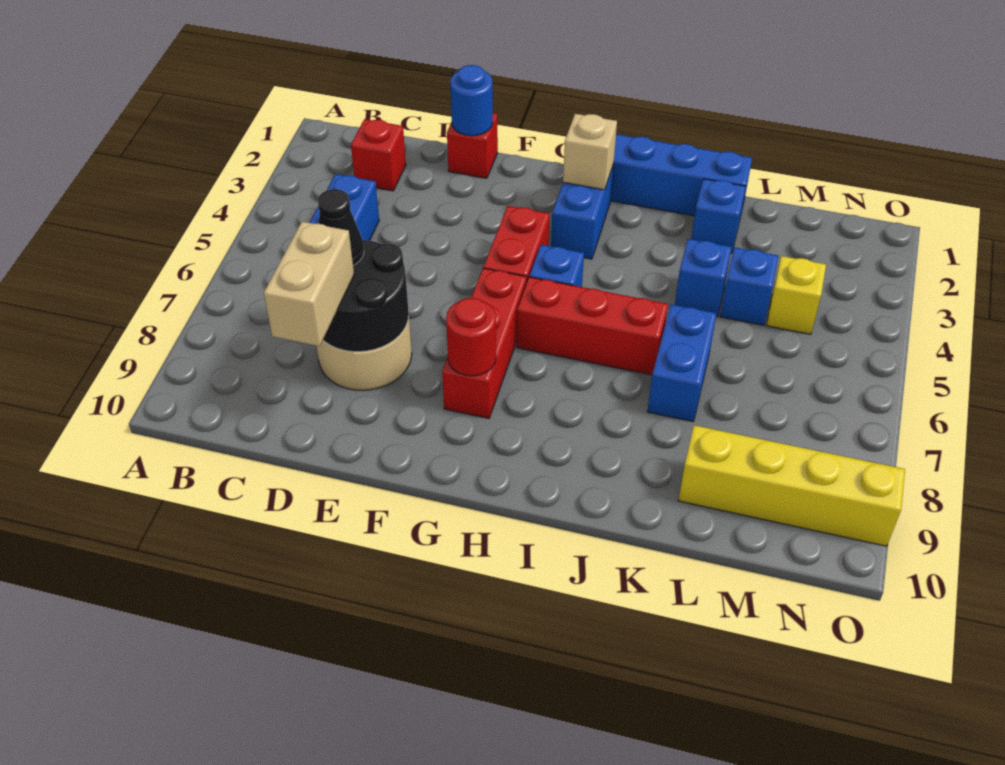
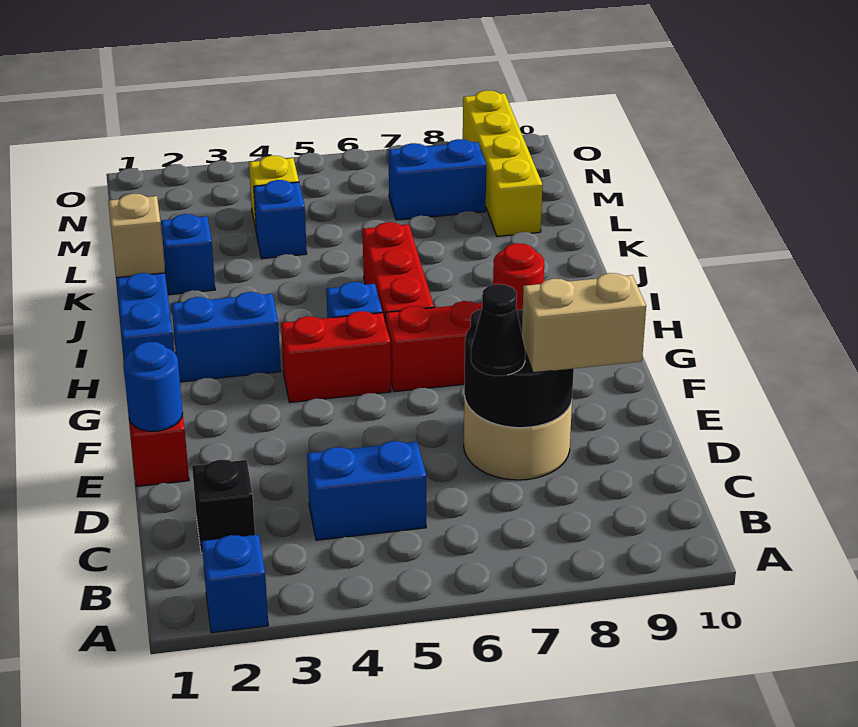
red 1x1 brick [351,119,406,191] -> black 1x1 brick [192,460,255,553]
tan 1x1 brick [563,114,617,190] -> tan 1x1 brick moved to [108,194,165,278]
blue 1x1 brick [675,239,732,316] -> blue 1x1 brick moved to [202,535,268,633]
blue 1x2 brick [647,304,717,422] -> blue 1x2 brick moved to [388,139,486,220]

